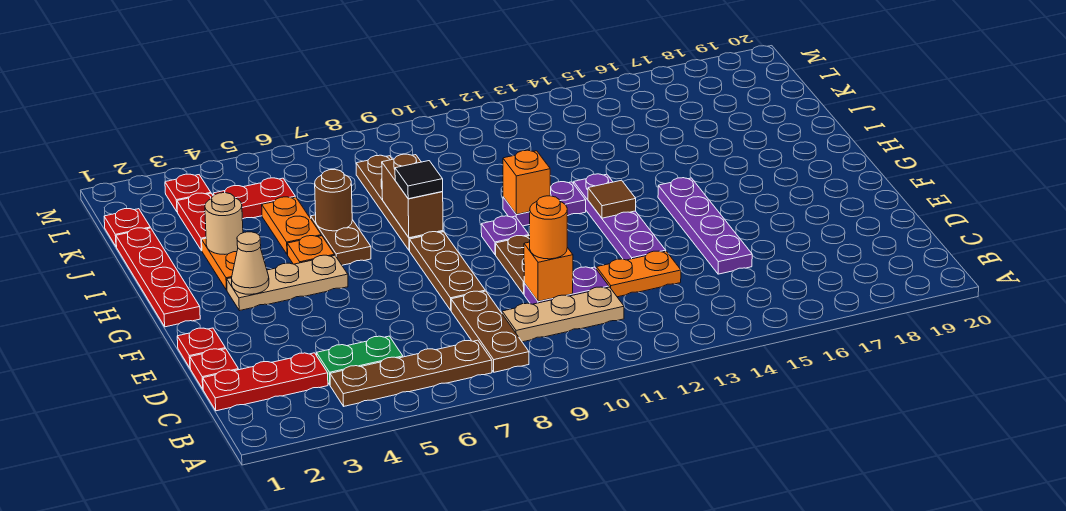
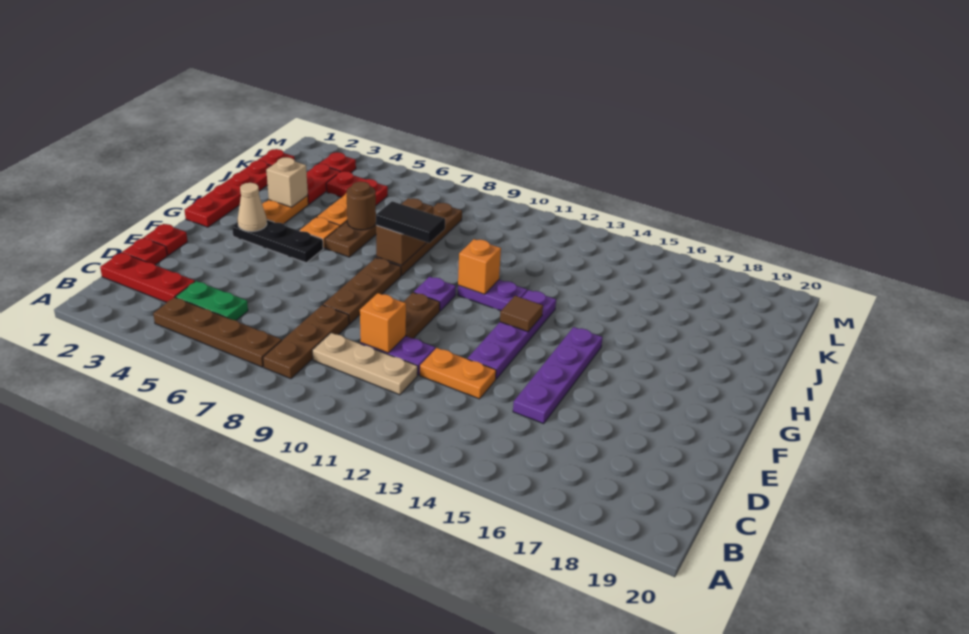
orange 1x1 round brick [530,196,567,259] -> none
tan 1x3 plate [227,255,348,311] -> black 1x3 plate [232,220,323,263]
black 1x1 tile [395,161,443,199] -> black 1x2 tile [376,201,445,243]
tan 1x1 round brick [205,193,243,254] -> tan 1x1 brick [266,157,308,207]

